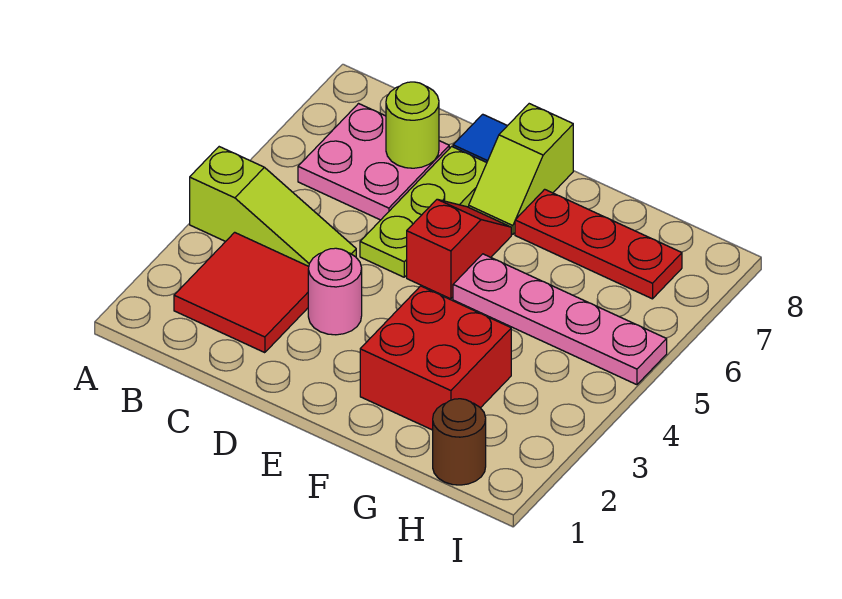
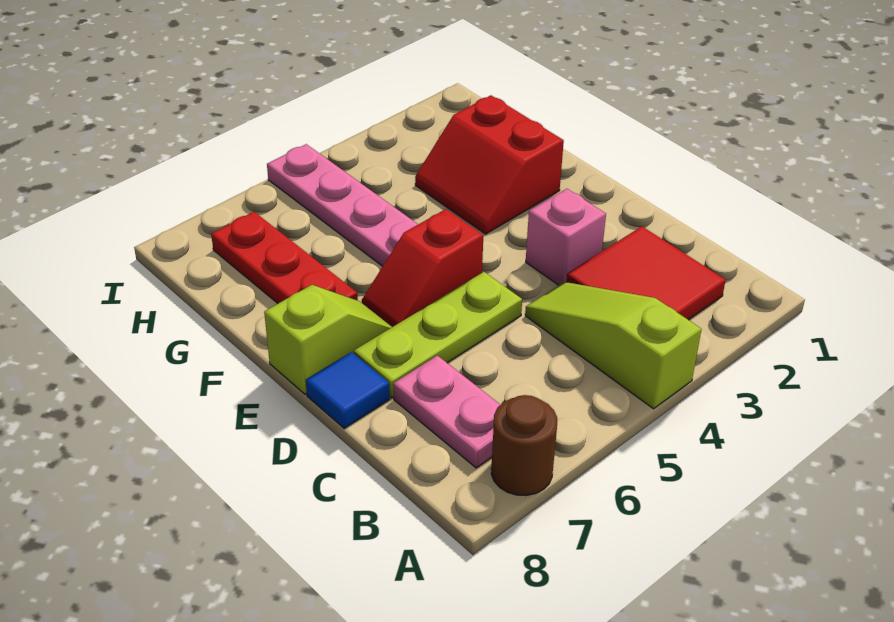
pink 2x2 plate [298,104,449,220] -> pink 1x2 plate [393,356,500,468]
lime 1x1 round brick [386,82,439,168] -> none
pink 1x1 round brick [308,248,362,335] -> pink 1x1 brick [526,189,606,285]
red 2x2 brick [360,286,511,430] -> red 2x2 slope [415,95,564,234]
brown 1x1 round brick [433,399,486,485] -> brown 1x1 round brick moved to [491,395,557,496]

